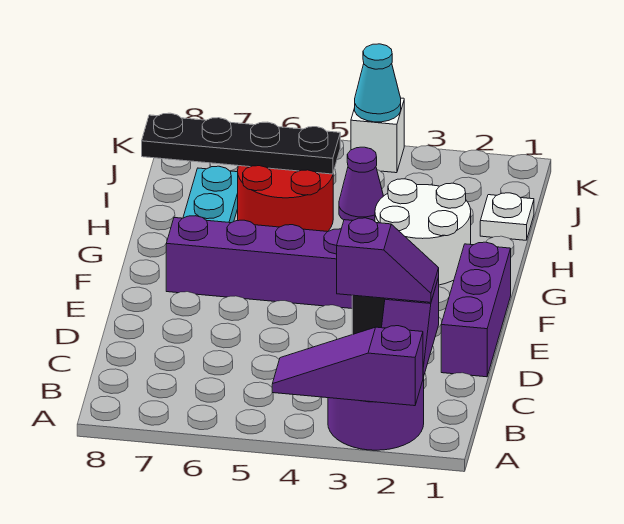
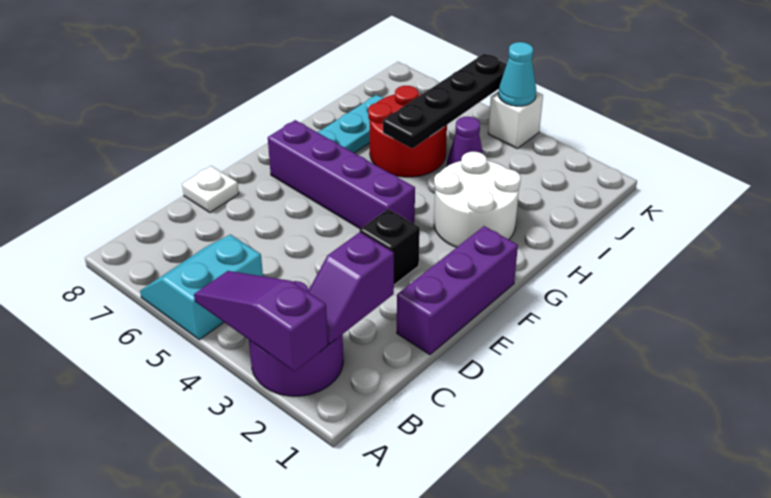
none -> cyan 2x2 slope [140,235,263,340]
purple 1x2 slope [337,218,439,302] -> none
white 1x1 plate [480,193,534,240] -> white 1x1 plate moved to [182,166,239,212]
black 1x4 plate [142,113,340,174] -> black 1x4 plate turned to [383,54,507,148]

